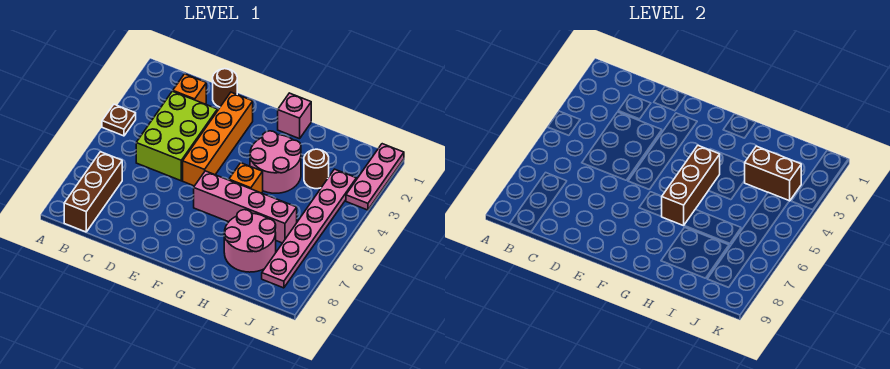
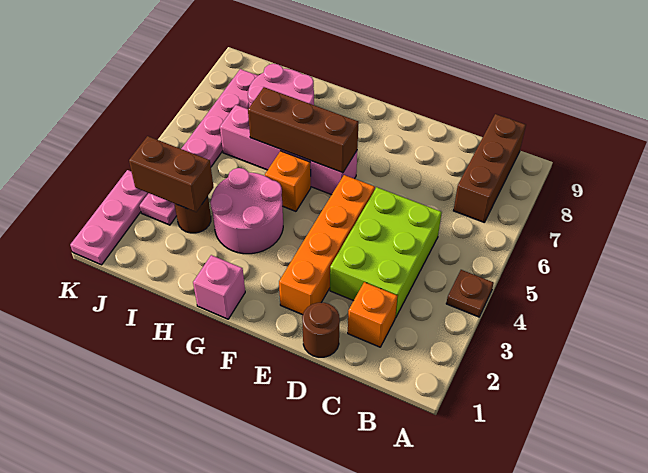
brown 1x3 brick [661,145,720,226] -> brown 1x3 brick turned to [248,87,359,173]

